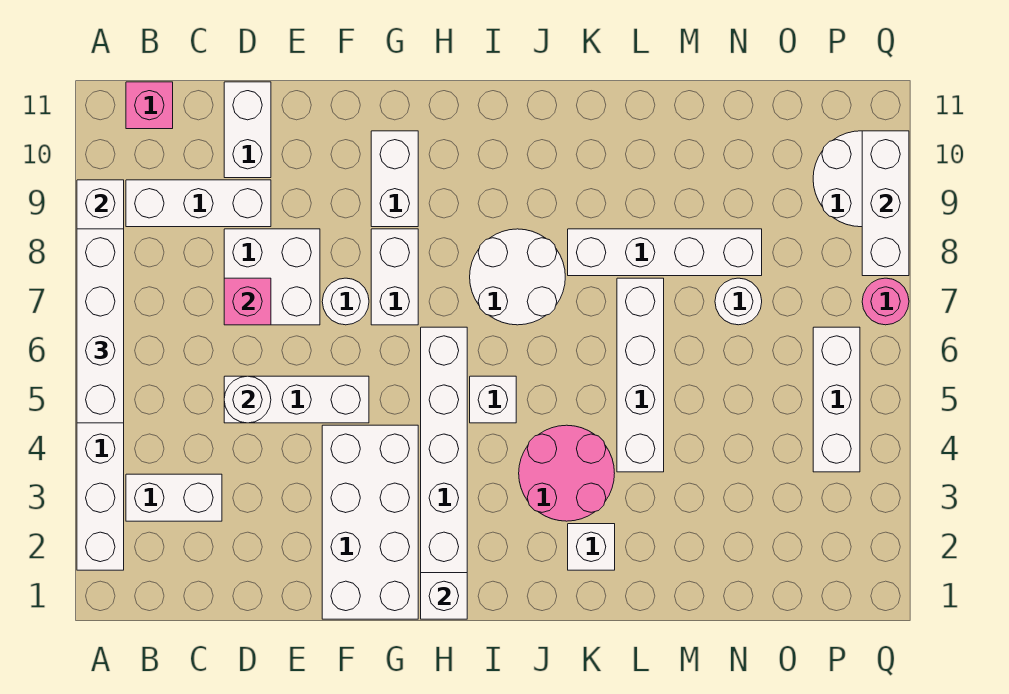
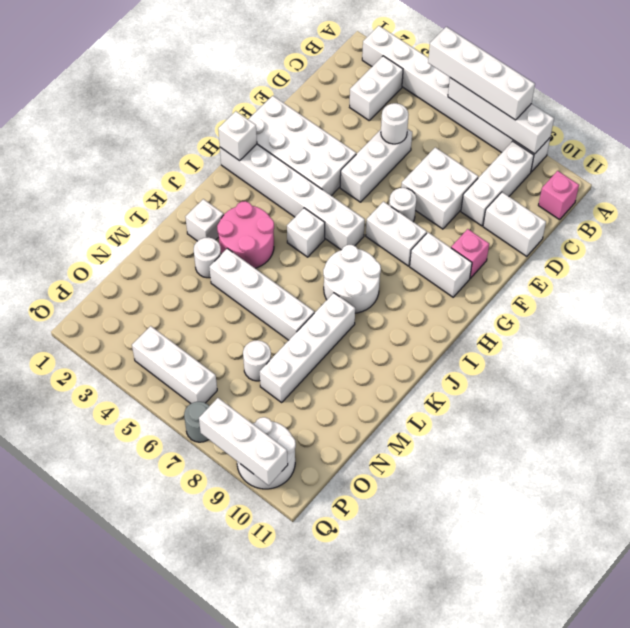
pink 1x1 brick [224,278,271,325] -> pink 1x1 brick moved to [451,229,489,278]
none -> white 1x1 round brick [194,238,221,278]
pink 1x1 round brick [862,278,909,325] -> grey 1x1 round brick [184,402,209,442]

